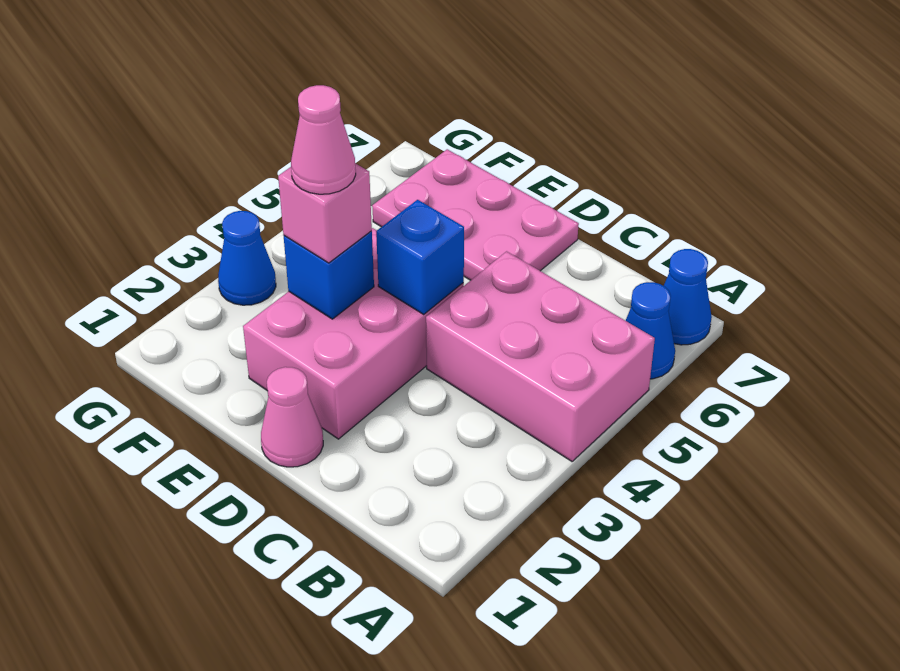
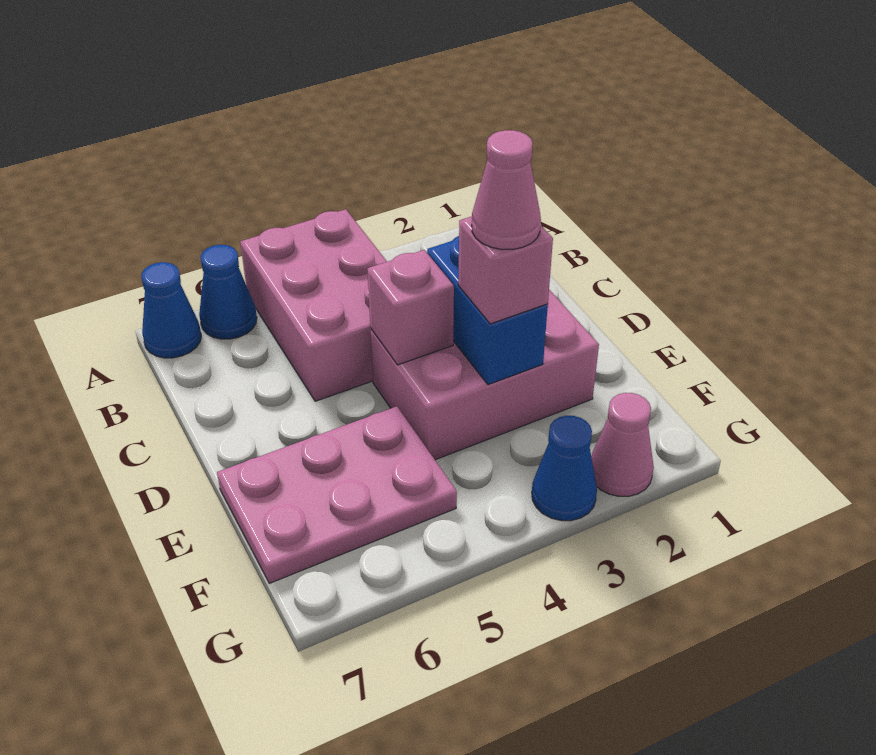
pink 1x1 cone [261,367,323,467] -> pink 1x1 cone moved to [591,393,654,496]
blue 1x1 brick [376,200,464,314] -> pink 1x1 brick [367,250,454,365]
pink 2x3 plate [372,149,579,280] -> pink 2x3 plate turned to [217,406,457,583]
blue 1x1 brick [284,231,374,319] -> blue 1x2 brick [427,236,548,385]

